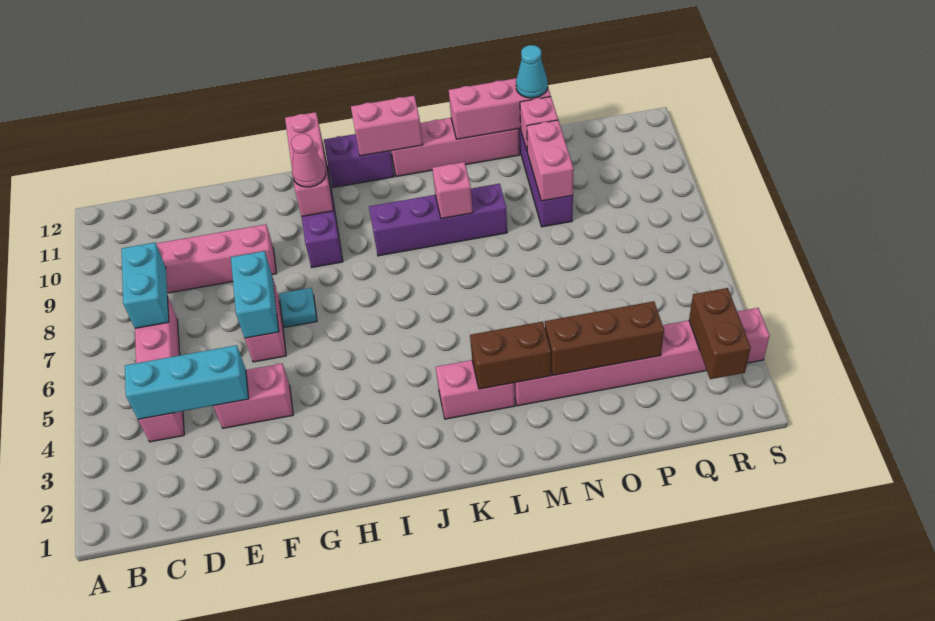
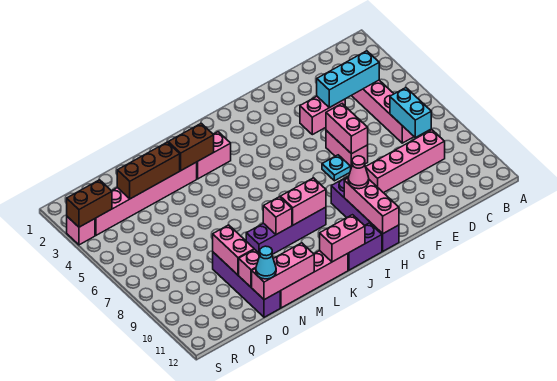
cyan 1x2 brick [231,251,279,338] -> pink 1x2 brick [326,104,368,154]
none -> pink 1x2 brick [280,178,326,225]
brown 1x2 brick [689,288,751,379] -> brown 1x2 brick turned to [67,180,112,227]

